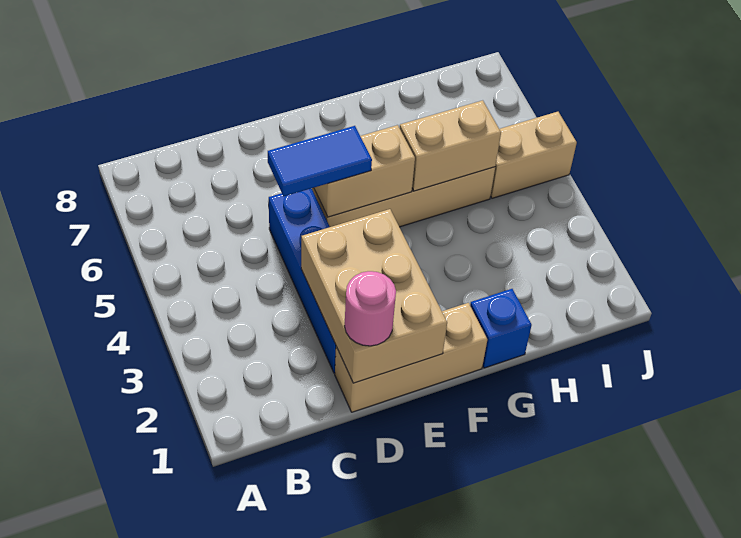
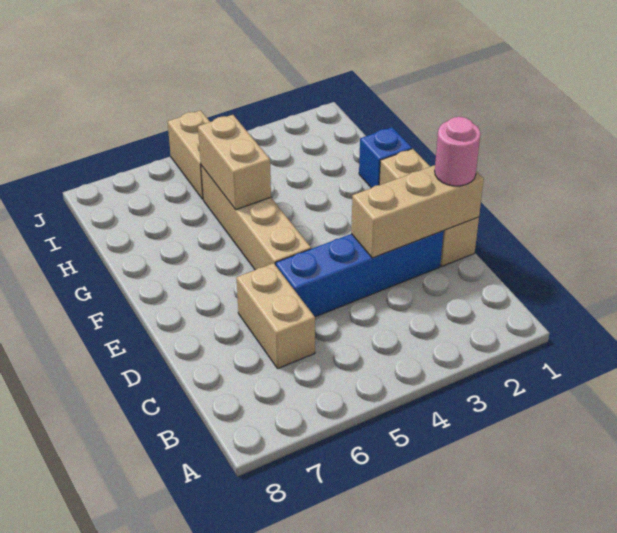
tan 2x3 brick [301,209,447,383] -> tan 1x3 brick [351,165,484,258]
blue 1x2 tile [268,126,372,196] -> none
tan 1x2 brick [314,125,415,217] -> tan 1x2 brick moved to [236,263,315,368]

